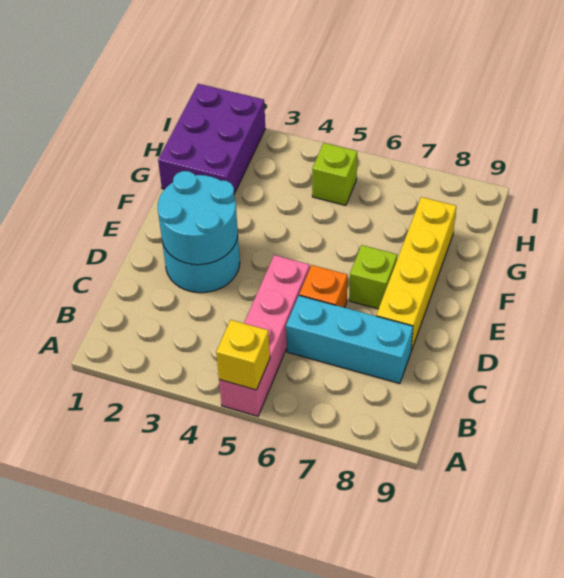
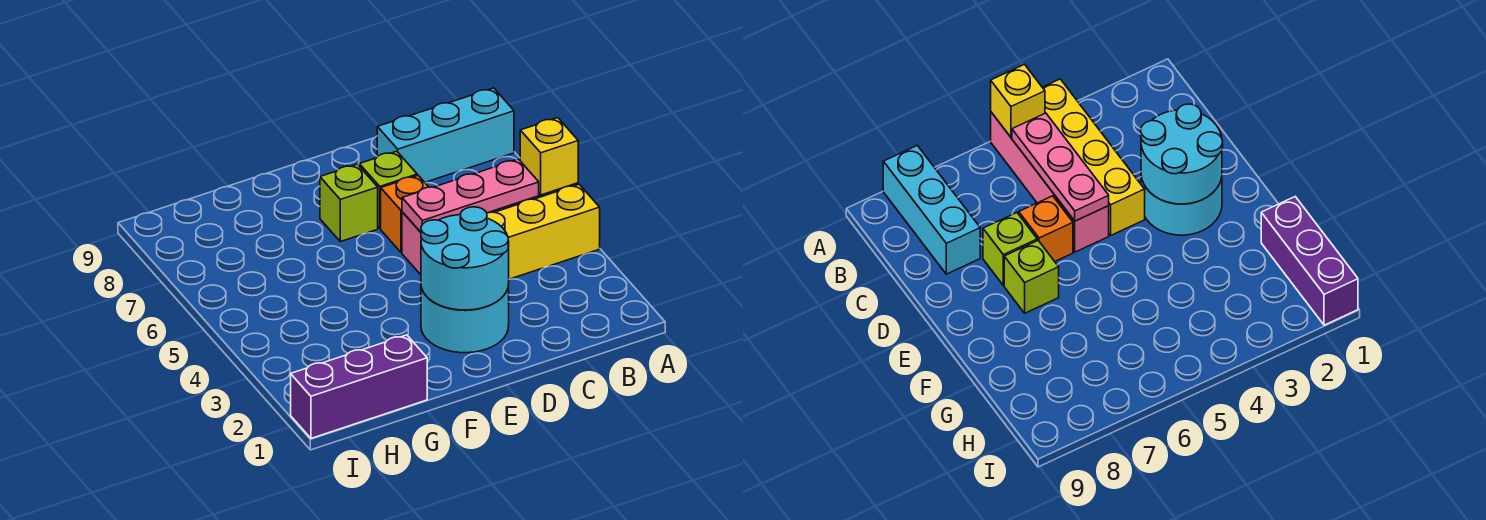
none -> pink 1x3 plate [402,159,539,232]
cyan 1x3 brick [286,296,413,384] -> cyan 1x3 brick turned to [377,88,514,182]
yellow 1x4 brick [376,197,456,351] -> yellow 1x4 brick moved to [487,184,600,279]
purple 2x3 brick [158,84,265,194] -> purple 1x3 brick [291,335,427,438]
lime 1x1 brick [312,143,357,205] -> lime 1x1 brick moved to [359,151,417,228]

